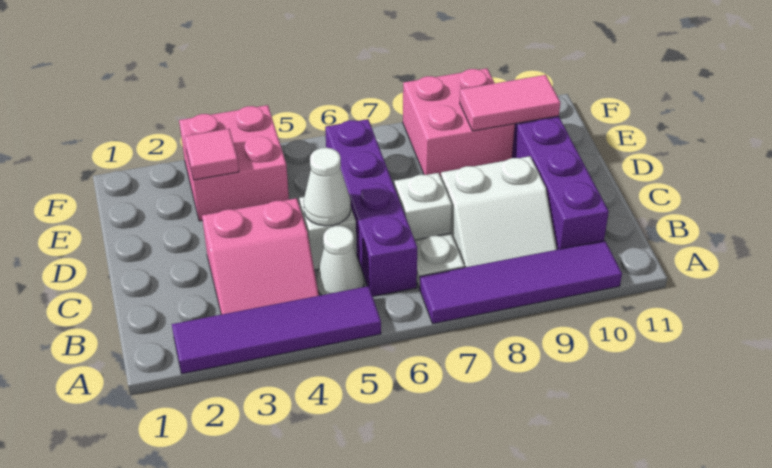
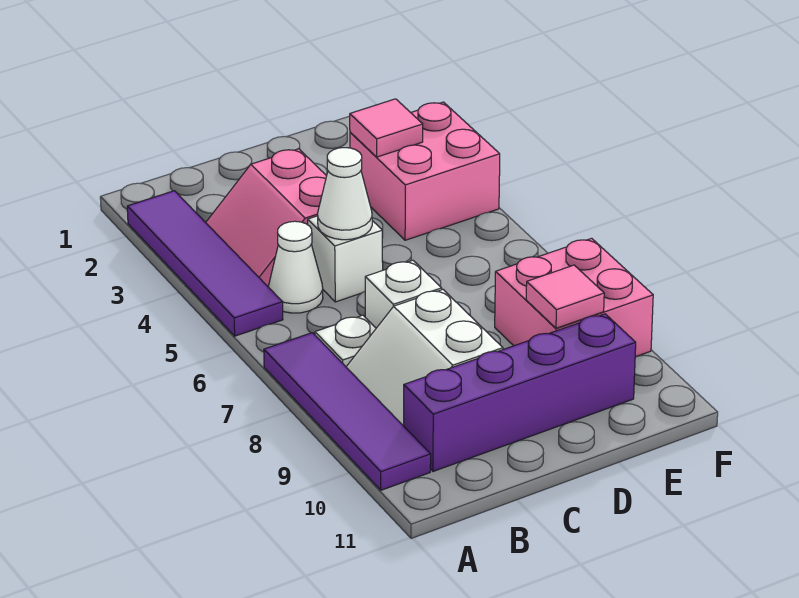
purple 1x4 brick [325,119,417,296] -> none
pink 1x2 tile [460,75,560,131] -> pink 1x1 tile [526,265,604,328]

